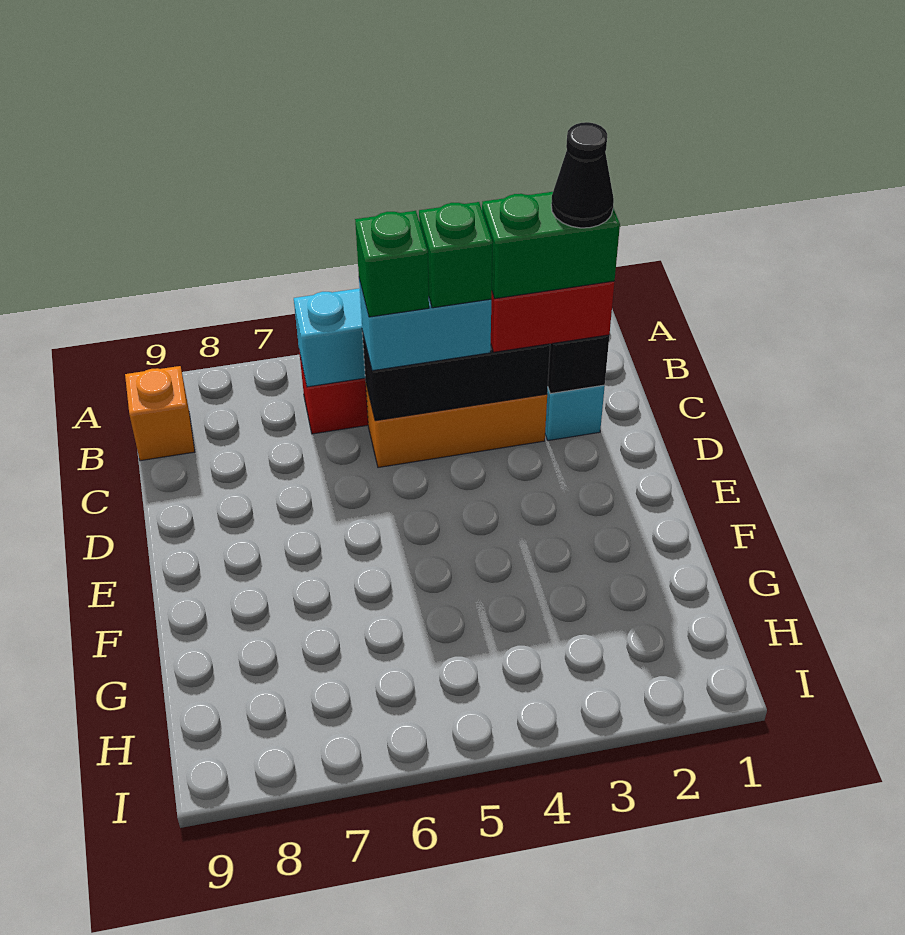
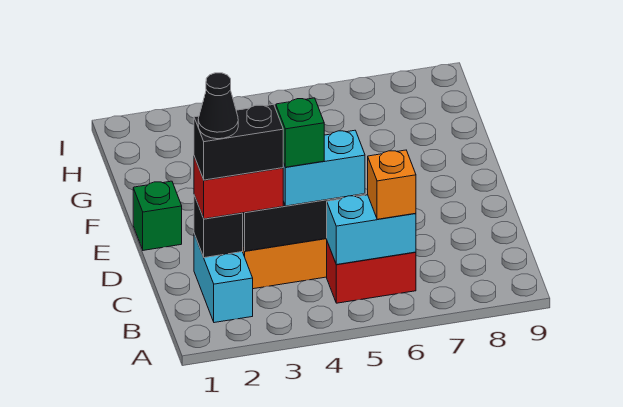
orange 1x1 brick [125,366,195,461] -> orange 1x1 brick moved to [368,150,416,219]
green 1x2 brick [482,192,620,299] -> black 1x2 brick [194,104,283,180]
green 1x1 brick [355,211,429,317] -> green 1x1 brick moved to [133,181,182,250]

